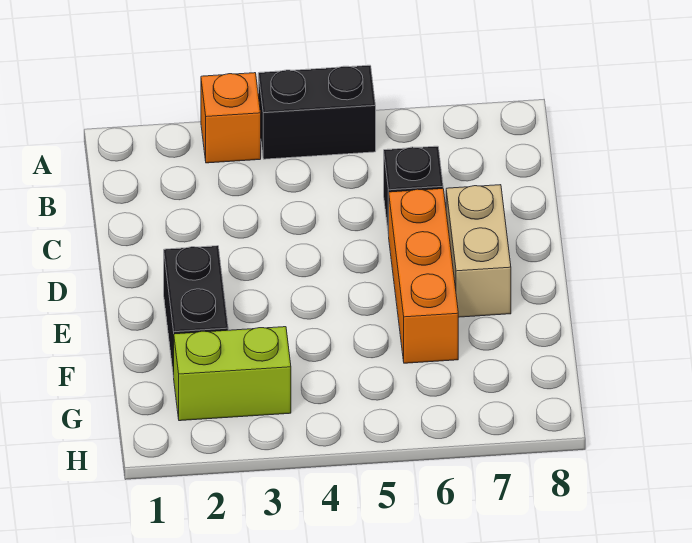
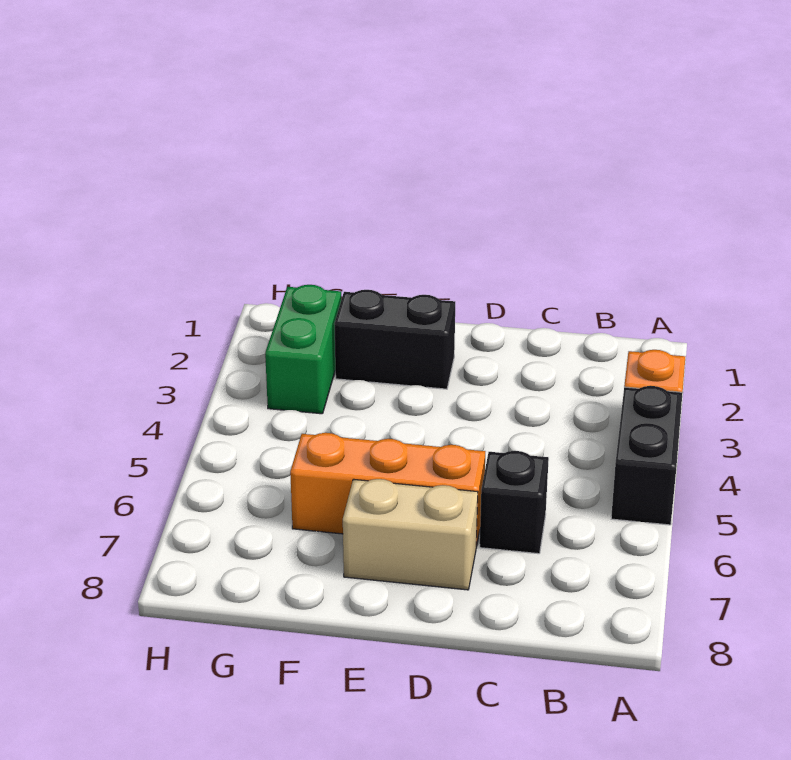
lime 1x2 brick [174,327,291,421] -> green 1x2 brick [265,285,341,414]

